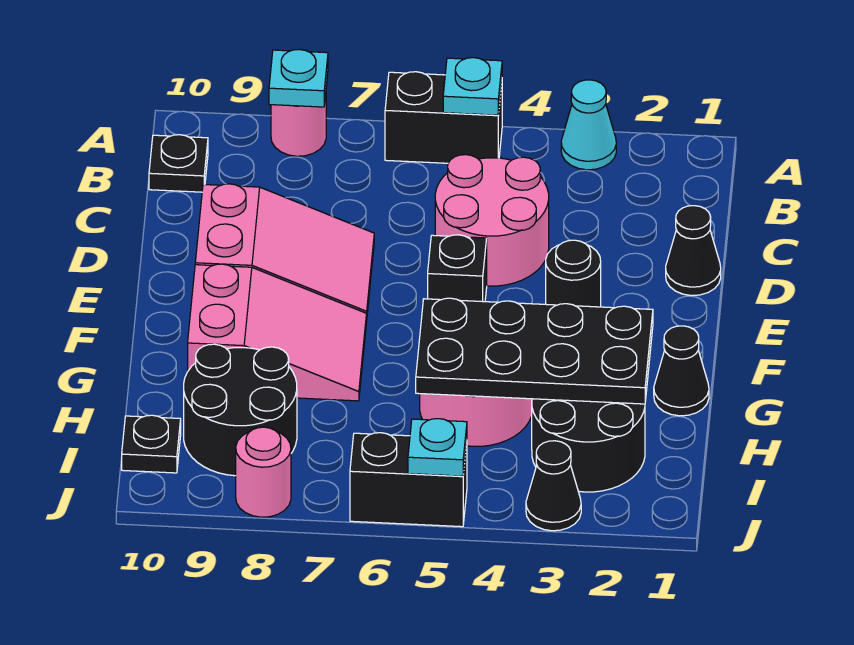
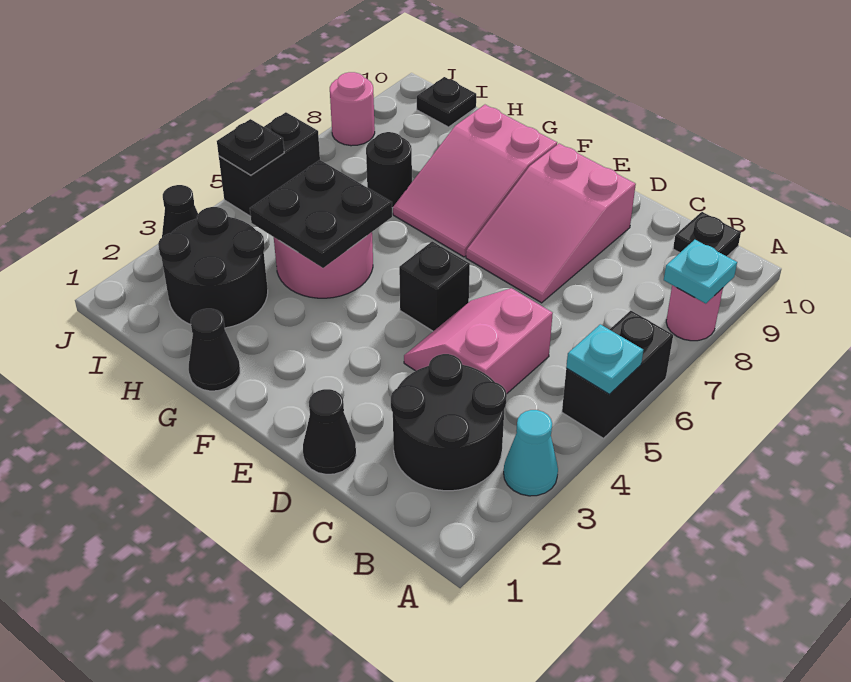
pink 2x2 round brick [435,155,549,286] -> pink 2x2 slope [404,288,553,394]
black 1x1 round brick [546,240,601,307] -> black 1x1 round brick moved to [366,132,412,208]
black 2x4 plate [416,298,653,404] -> black 2x2 plate [250,160,392,268]
black 2x2 round brick [184,344,297,476] -> black 2x2 round brick moved to [391,354,507,491]
cyan 1x1 plate [408,419,467,476] -> black 1x1 plate [217,119,284,175]

